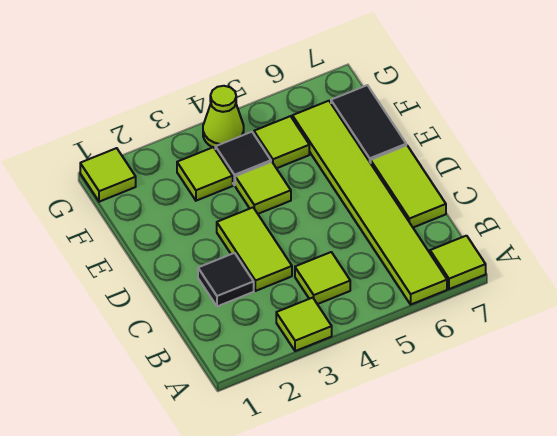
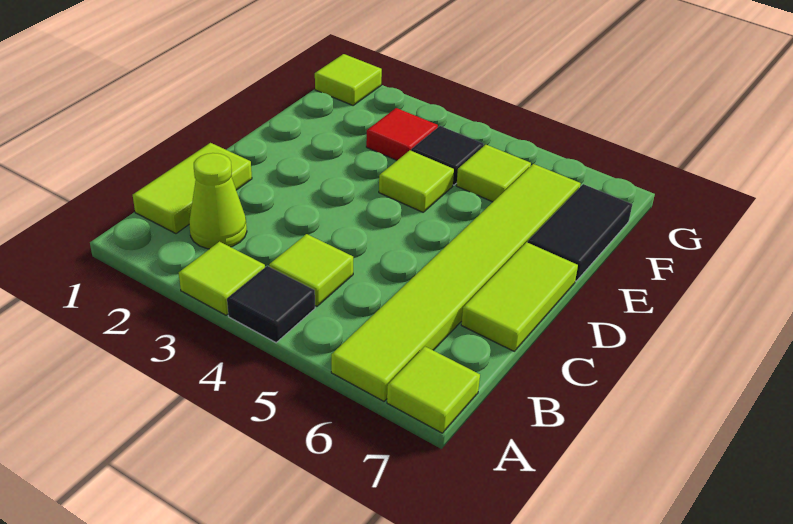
black 1x1 tile [198,253,254,306] -> black 1x1 tile moved to [227,266,315,343]
lime 1x2 tile [217,208,292,291] -> lime 1x2 tile moved to [133,143,252,234]
lime 1x1 tile [177,147,233,201] -> red 1x1 tile [366,108,438,160]
lime 1x1 cone [203,86,244,148] -> lime 1x1 cone moved to [189,153,247,249]

